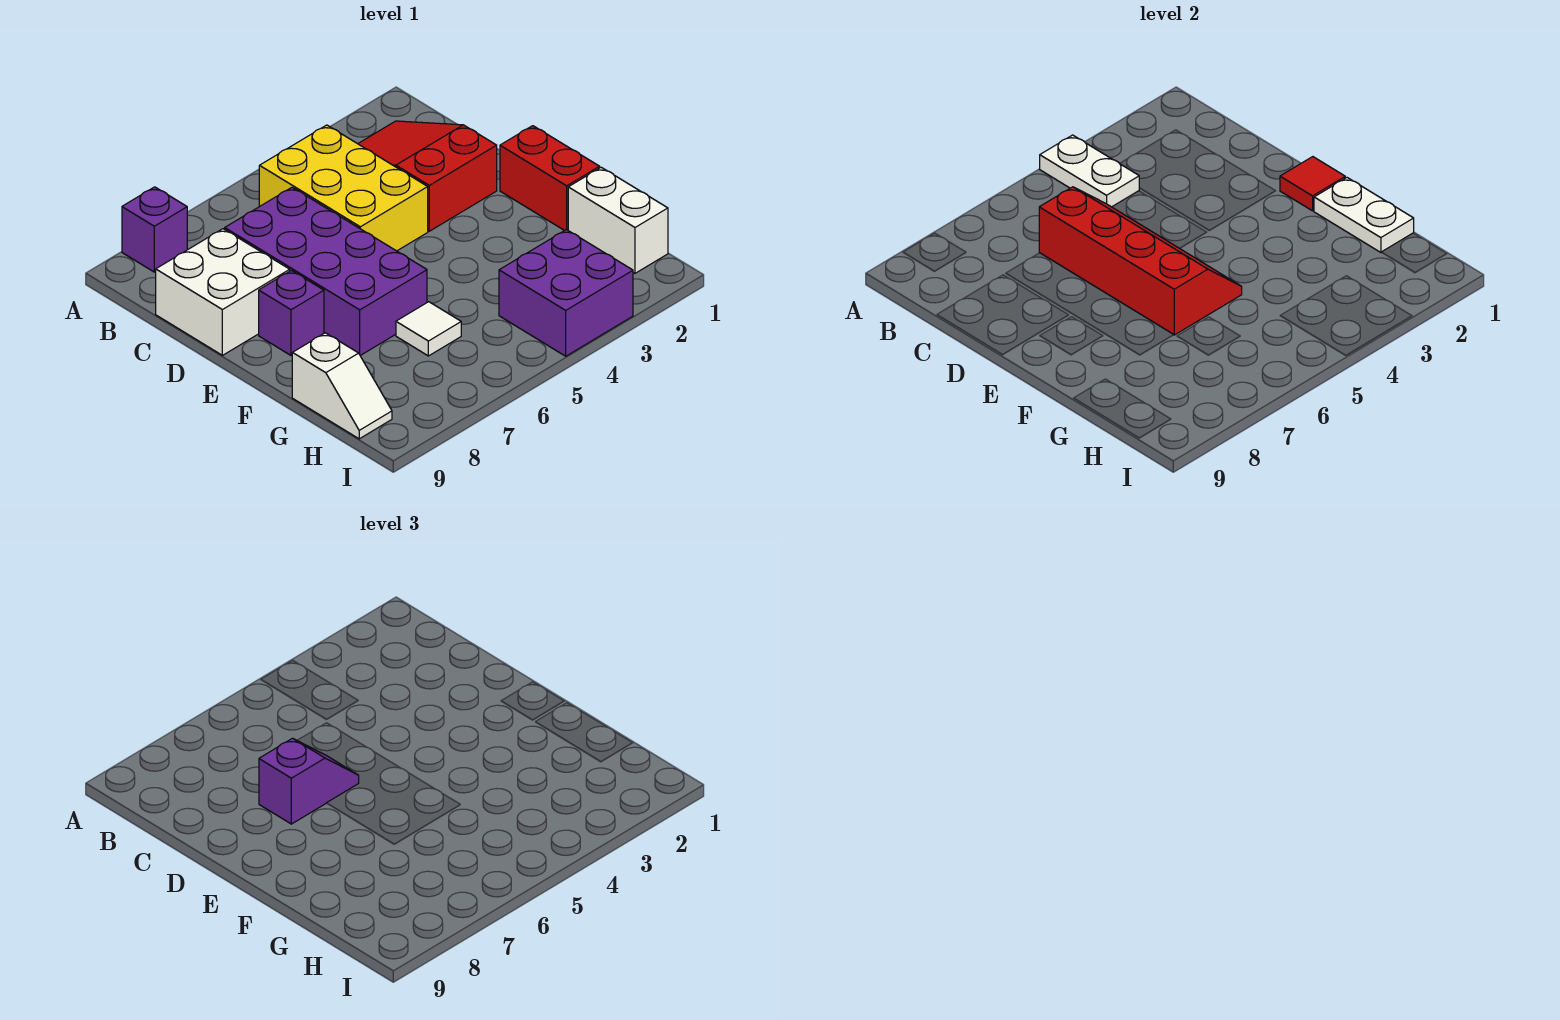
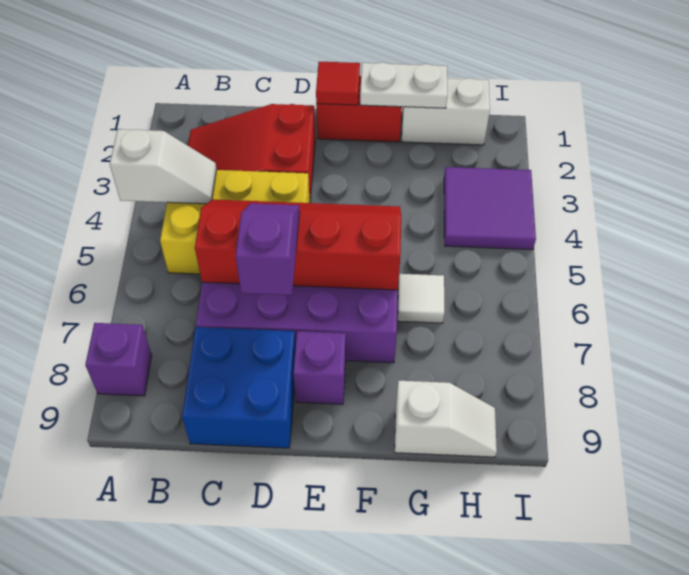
white 1x2 plate [1040,135,1139,207] -> white 1x2 slope [110,129,217,204]
white 2x2 brick [156,229,290,355] -> blue 2x2 brick [182,327,296,448]
purple 2x2 brick [499,230,633,356] -> purple 2x2 tile [444,167,536,250]

